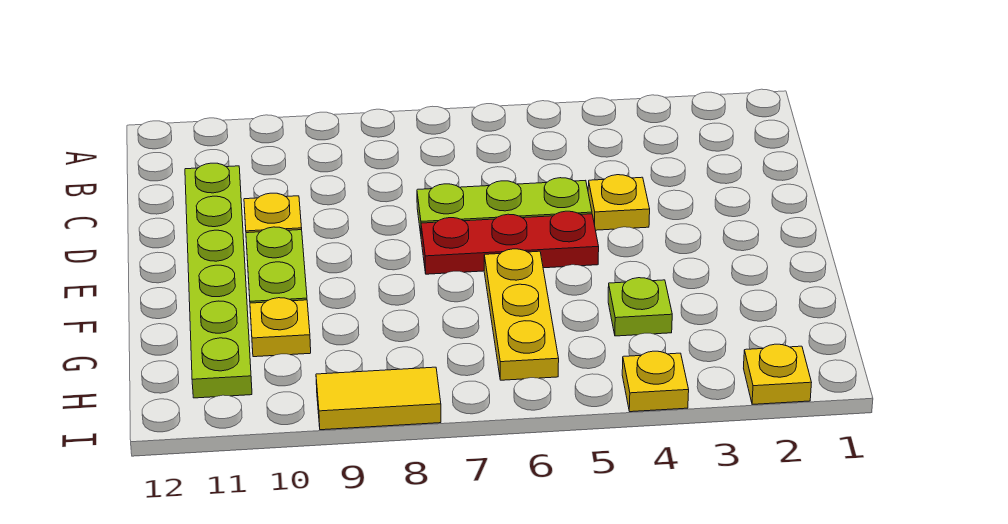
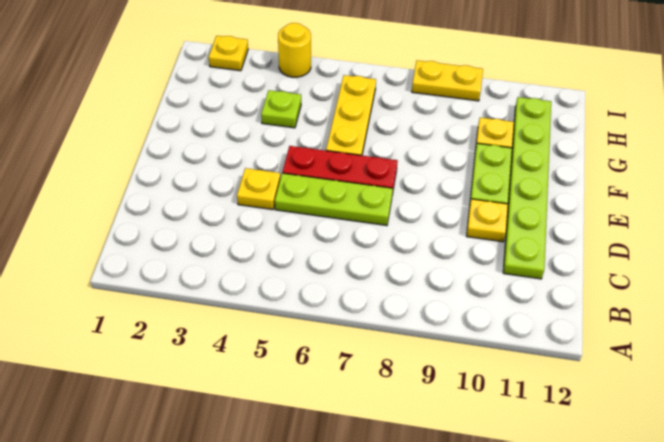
yellow 1x1 plate [622,351,689,412] -> yellow 1x1 round brick [278,23,311,77]
yellow 1x2 tile [316,367,441,430] -> yellow 1x2 plate [412,60,483,101]

